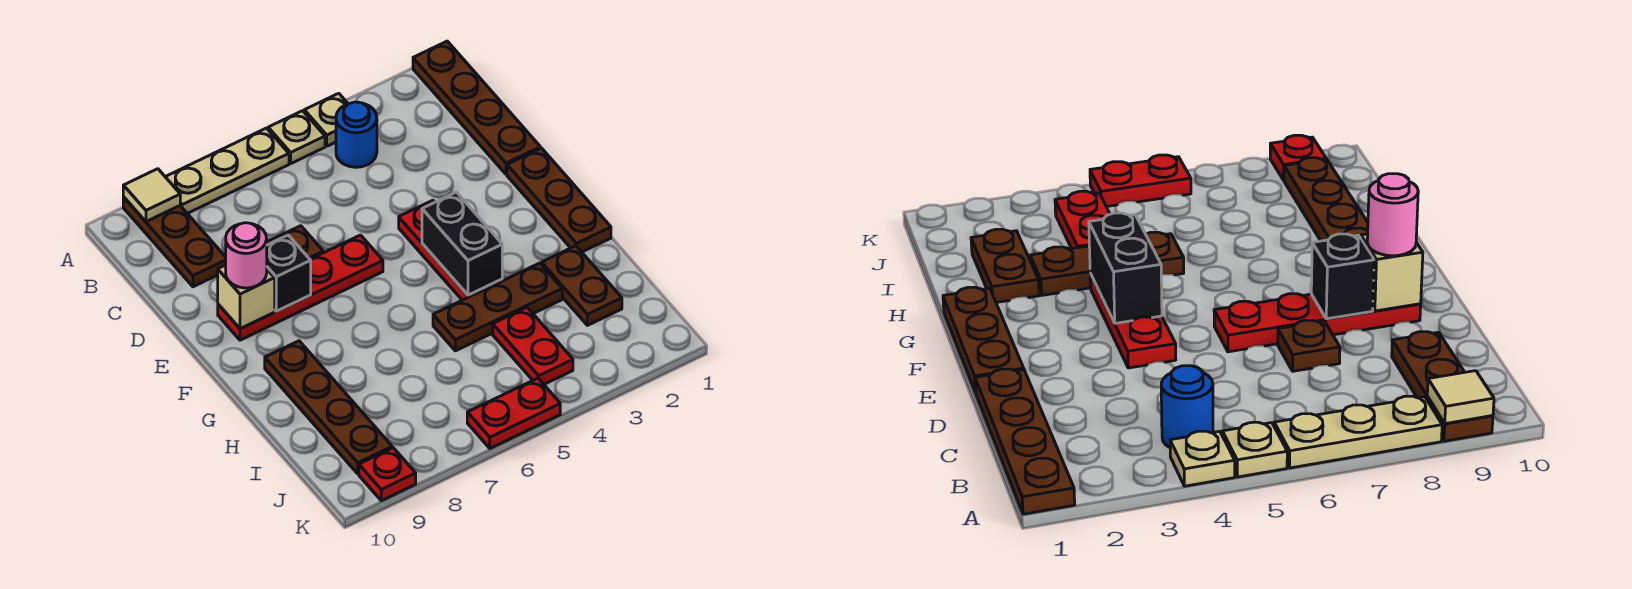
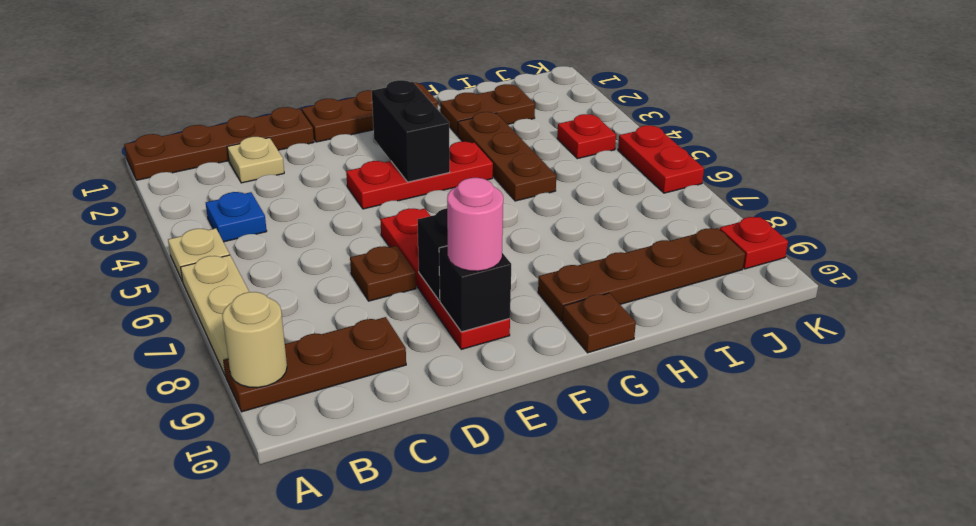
tan 1x1 plate [304,93,348,146] -> tan 1x1 plate moved to [227,137,284,183]
tan 1x1 tile [123,169,180,222] -> tan 1x1 round brick [222,292,287,388]
blue 1x1 round brick [336,102,377,167] -> blue 1x1 plate [206,192,267,242]
tan 1x1 brick [218,265,275,329] -> black 1x1 brick [439,246,511,332]
black 1x2 brick [422,192,502,295] -> black 1x2 brick turned to [372,80,450,182]
none -> brown 1x1 plate [563,293,636,353]
red 1x2 plate [493,307,573,384] -> red 1x1 plate [557,114,616,159]

